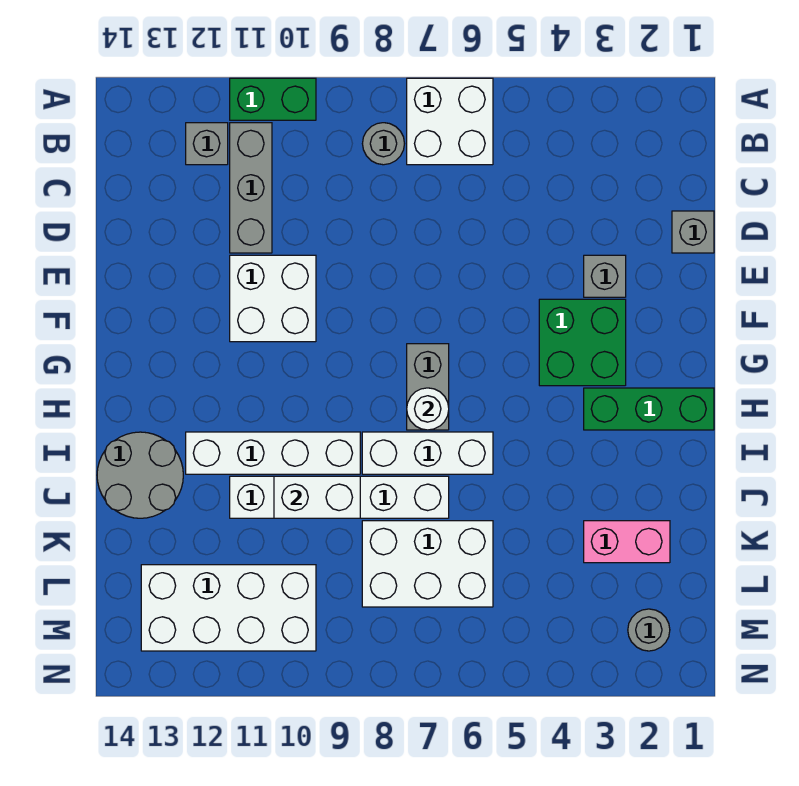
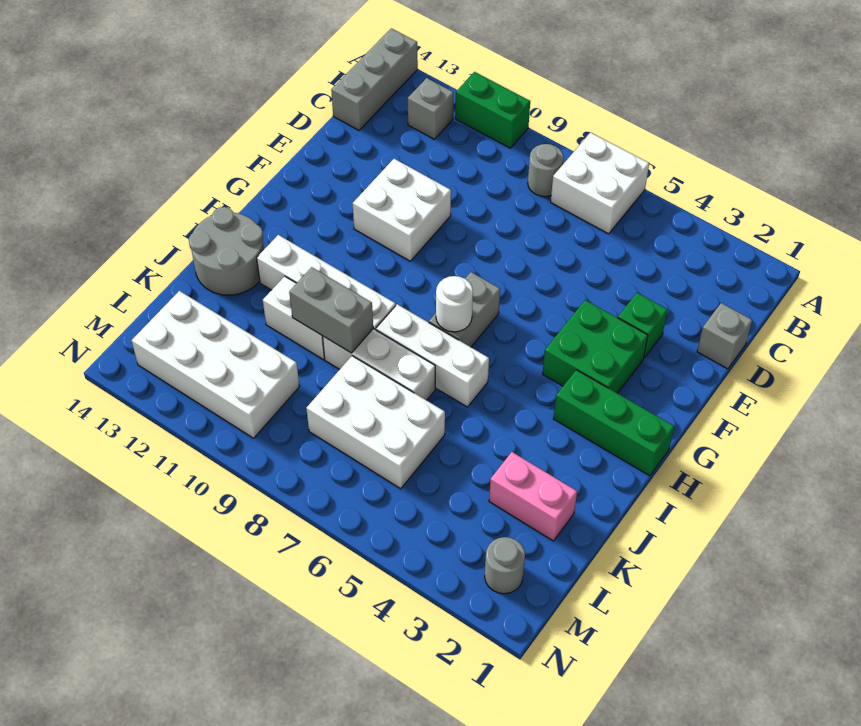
grey 1x3 brick [230,123,272,253] -> grey 1x3 brick moved to [331,28,418,130]
grey 1x1 brick [584,255,626,297] -> green 1x1 brick [618,293,668,358]
white 1x2 brick [274,476,360,518] -> grey 1x2 brick [289,267,373,353]

